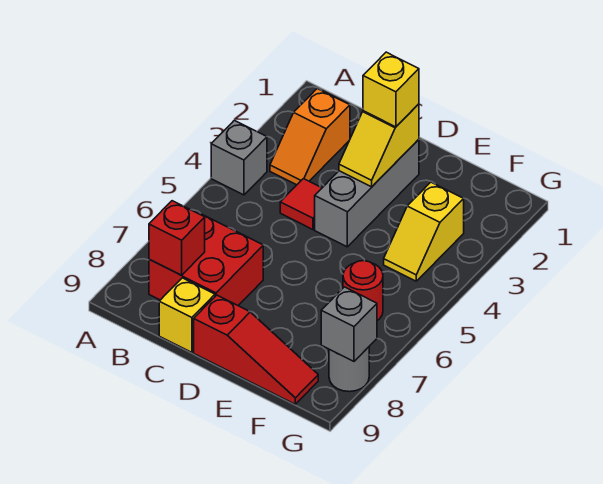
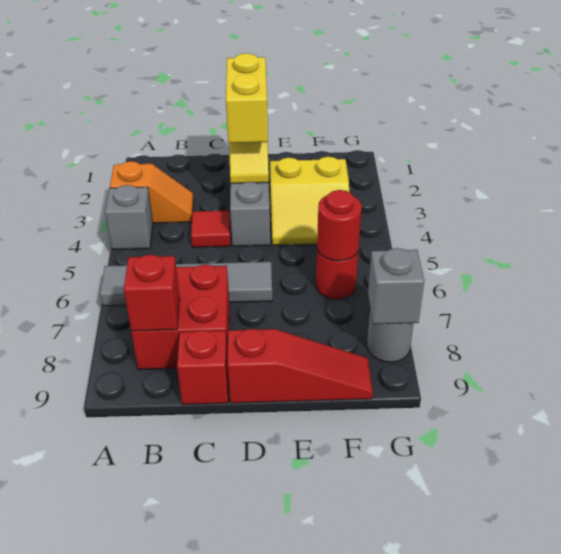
none -> grey 1x4 tile [100,262,272,306]
orange 1x2 slope [270,89,350,185] -> orange 1x2 slope turned to [110,161,194,223]
yellow 1x1 brick [159,278,215,352] -> red 1x1 brick [177,330,228,405]
yellow 1x1 brick [363,52,419,127] -> yellow 1x2 brick [226,53,268,143]
yellow 1x2 slope [384,182,464,281] -> yellow 2x2 slope [270,157,349,245]
none -> red 1x1 round brick [317,190,362,261]

